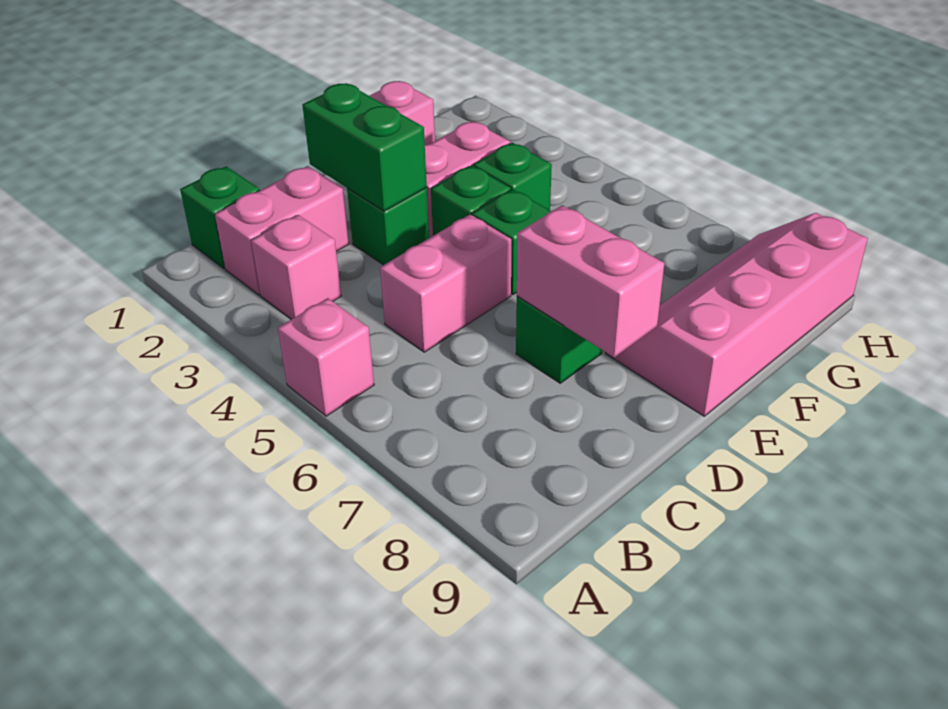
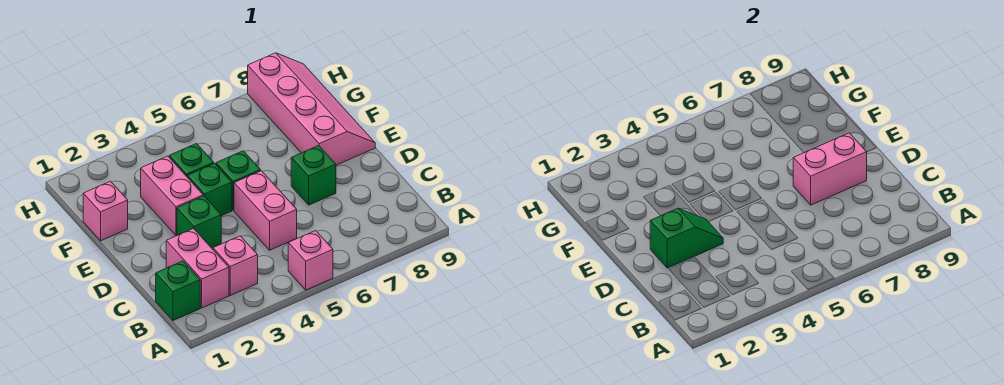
green 1x2 brick [303,83,427,211] -> green 1x2 slope [650,208,723,268]
pink 2x4 slope [606,213,868,416] -> pink 2x4 slope turned to [248,53,375,165]

